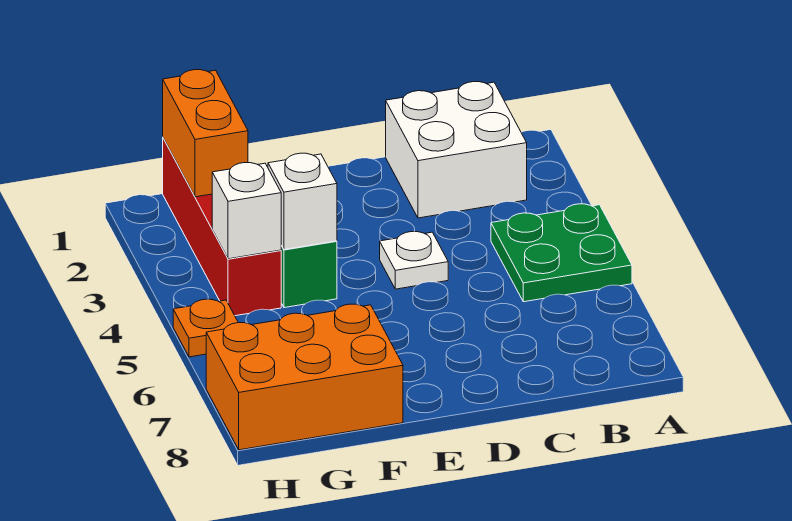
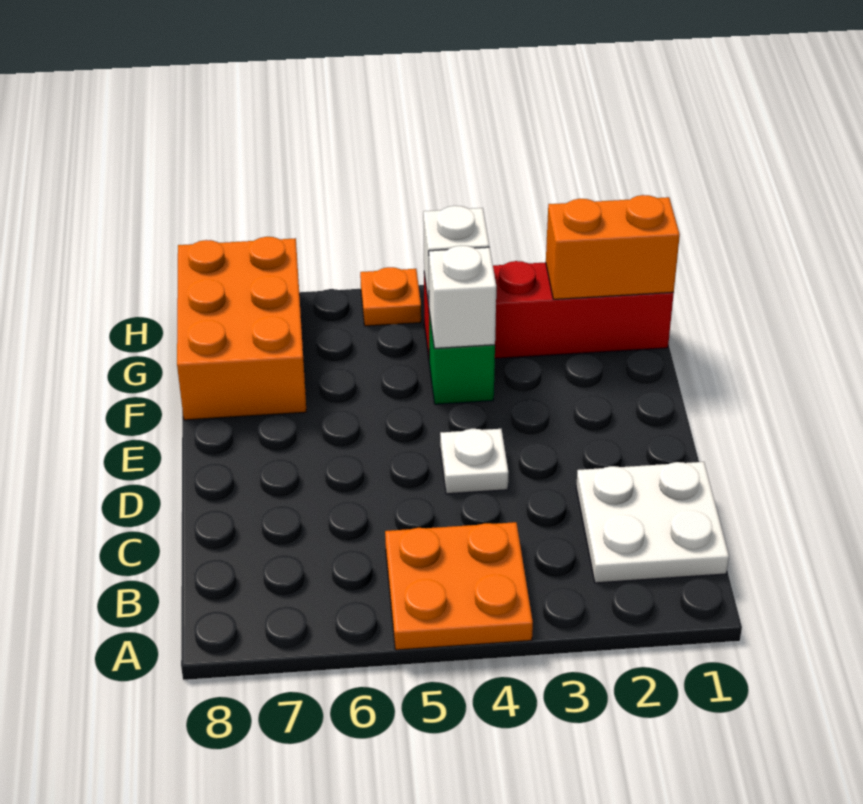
green 2x2 plate [491,204,632,302] -> orange 2x2 plate [385,522,533,650]
white 2x2 brick [386,82,527,218] -> white 2x2 plate [576,462,729,583]

